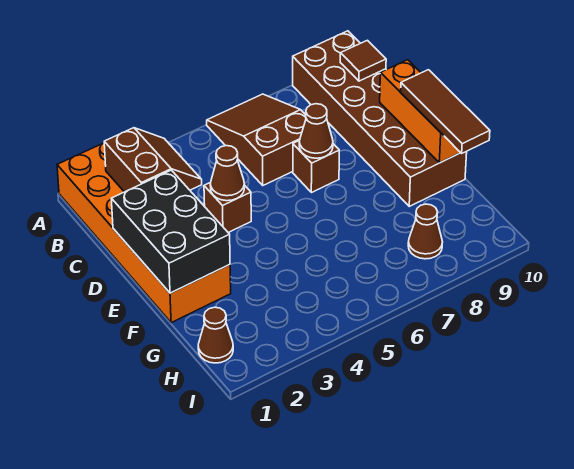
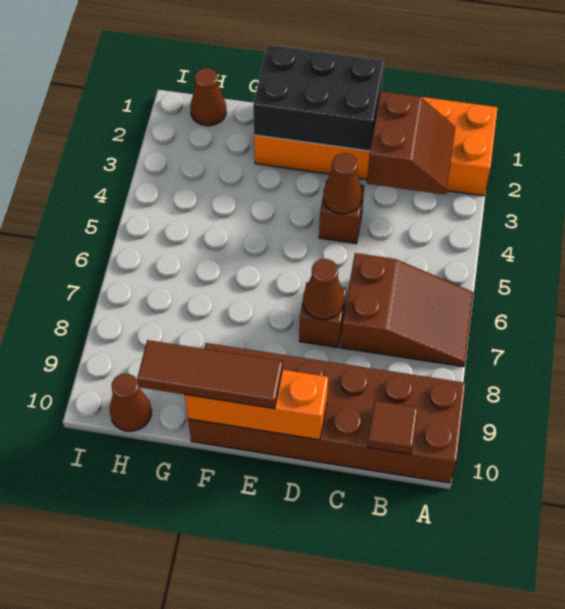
brown 2x2 slope [104,128,202,192] -> brown 2x2 slope turned to [367,91,455,195]
brown 1x1 cone [408,204,442,259] -> brown 1x1 cone moved to [110,373,152,431]

